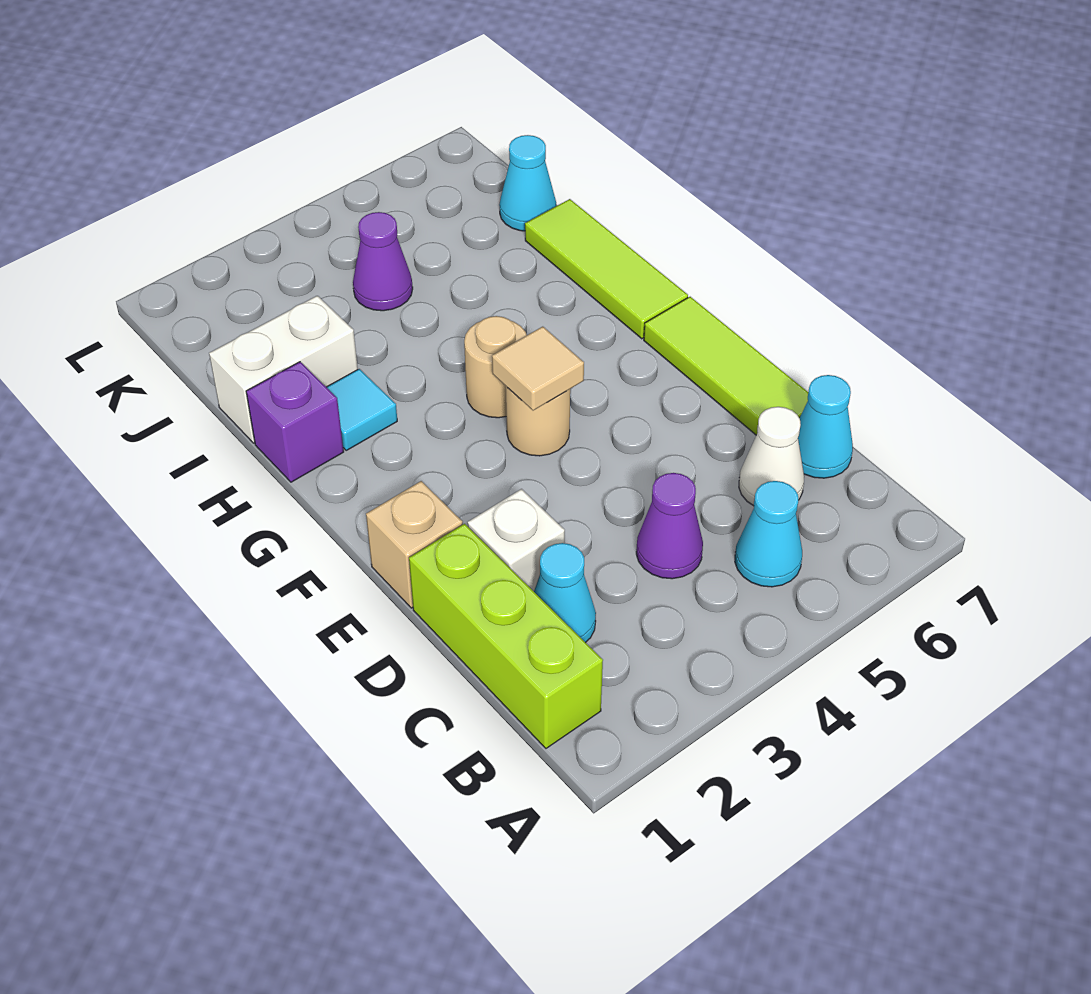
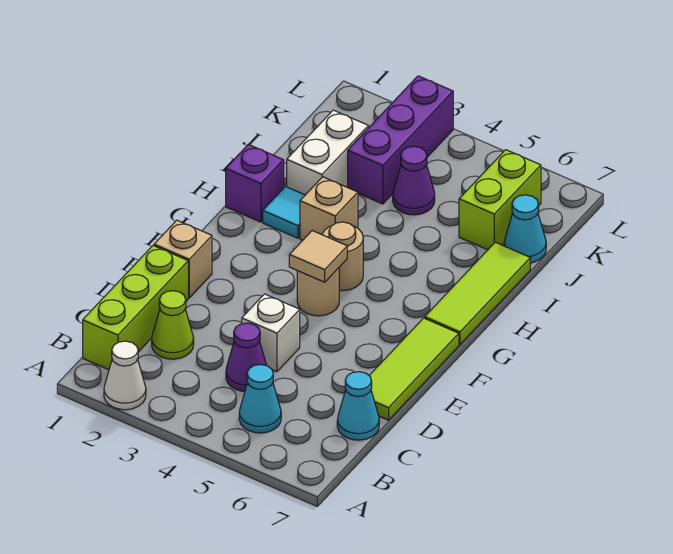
cyan 1x1 cone [534,543,596,643] -> lime 1x1 cone [152,291,194,359]
white 1x1 cone [739,407,804,506] -> white 1x1 cone moved to [104,341,146,410]
white 1x1 brick [467,489,565,591] -> white 1x1 brick moved to [242,294,300,372]
none -> tan 1x1 brick [300,177,358,240]
white 1x2 brick [209,296,358,443] -> white 1x2 brick turned to [287,110,369,195]
none -> purple 1x3 brick [348,76,453,204]
none -> lime 1x2 brick [459,150,541,250]

